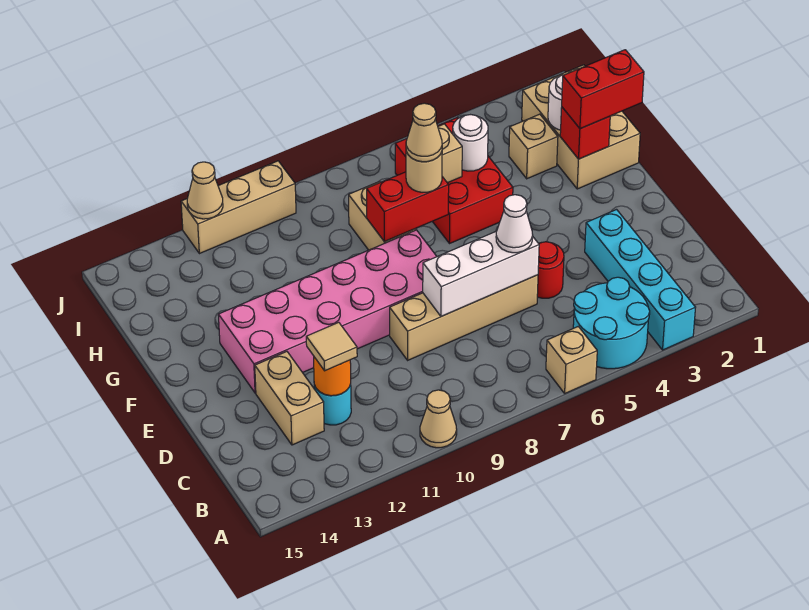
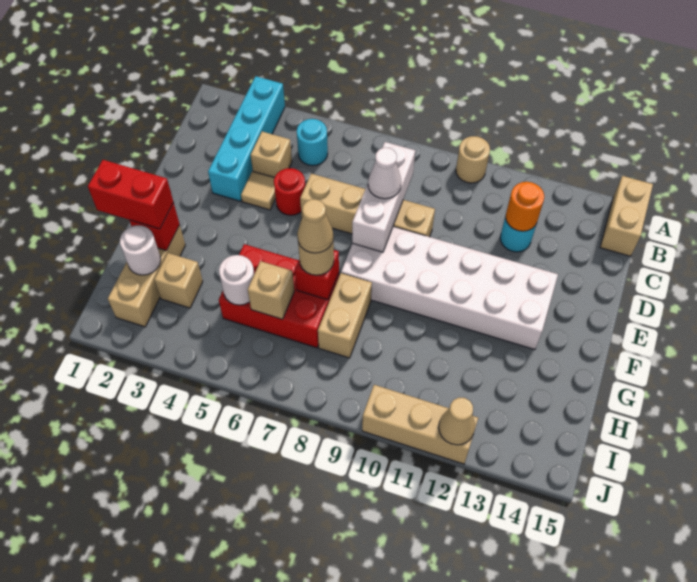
cyan 2x2 round brick [573,277,650,369] -> cyan 1x1 round brick [297,119,328,166]
tan 1x1 brick [546,327,597,393] -> tan 1x1 brick moved to [251,132,292,177]
tan 1x1 cone [420,390,457,448] -> tan 1x1 round brick [456,136,490,183]
tan 1x1 tile [306,322,357,371] -> tan 1x1 tile moved to [241,171,276,210]
tan 1x2 brick [255,352,324,445] -> tan 1x2 brick moved to [600,176,653,256]
white 1x3 brick [423,232,539,316] -> white 1x3 brick turned to [352,142,415,252]
white 1x1 cone [496,195,533,253] -> white 1x1 cone moved to [368,148,401,199]
pink 2x6 brick [218,230,437,393] -> white 2x6 brick [341,227,558,350]
tan 2x3 brick [522,65,640,189] -> tan 1x3 brick [108,225,185,327]
red 2x3 brick [395,117,513,244] -> red 2x3 brick turned to [219,244,339,348]
red 1x2 brick [367,172,449,242] -> red 1x1 brick [295,250,339,300]

